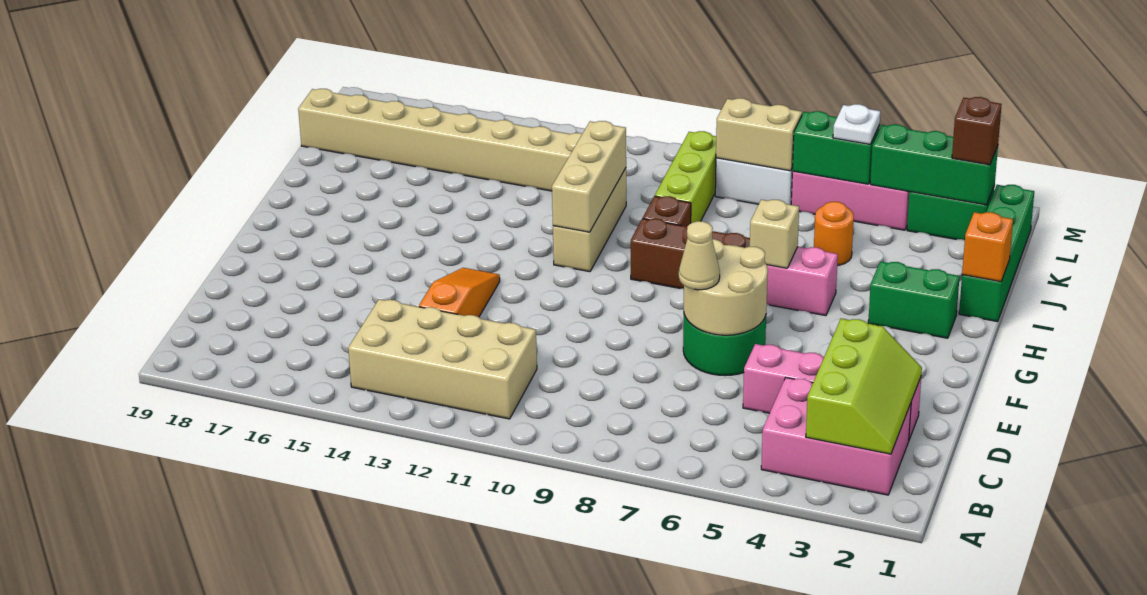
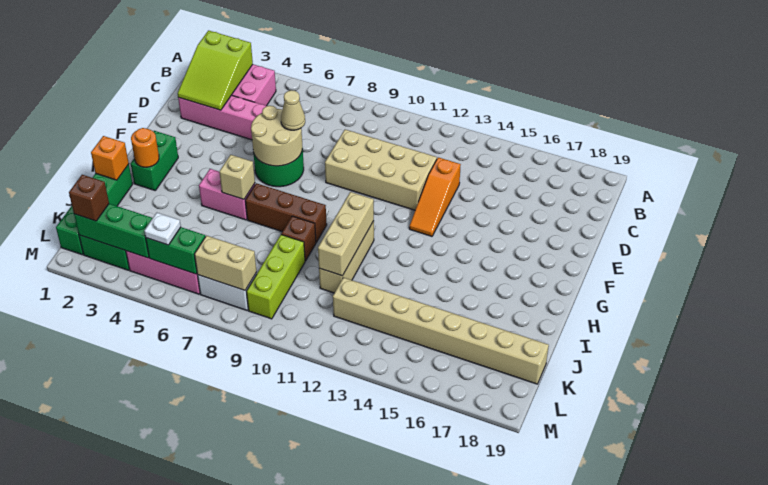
lime 2x3 slope [806,319,922,454] -> lime 2x3 slope turned to [178,31,253,110]
tan 2x4 brick [348,299,537,419] -> tan 2x4 brick moved to [325,130,437,210]
green 1x2 brick [868,262,960,338] -> green 1x2 brick turned to [131,131,178,190]
orange 1x1 round brick [814,202,854,265] -> orange 1x1 round brick moved to [131,128,159,167]

